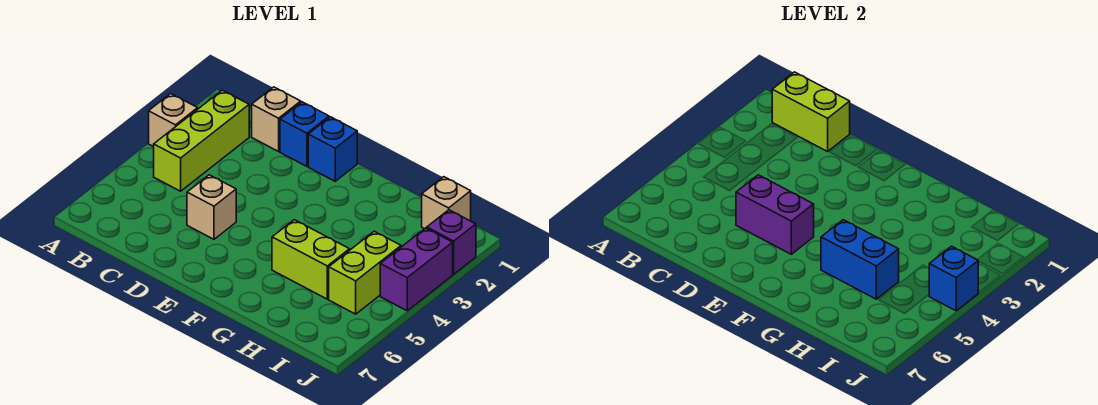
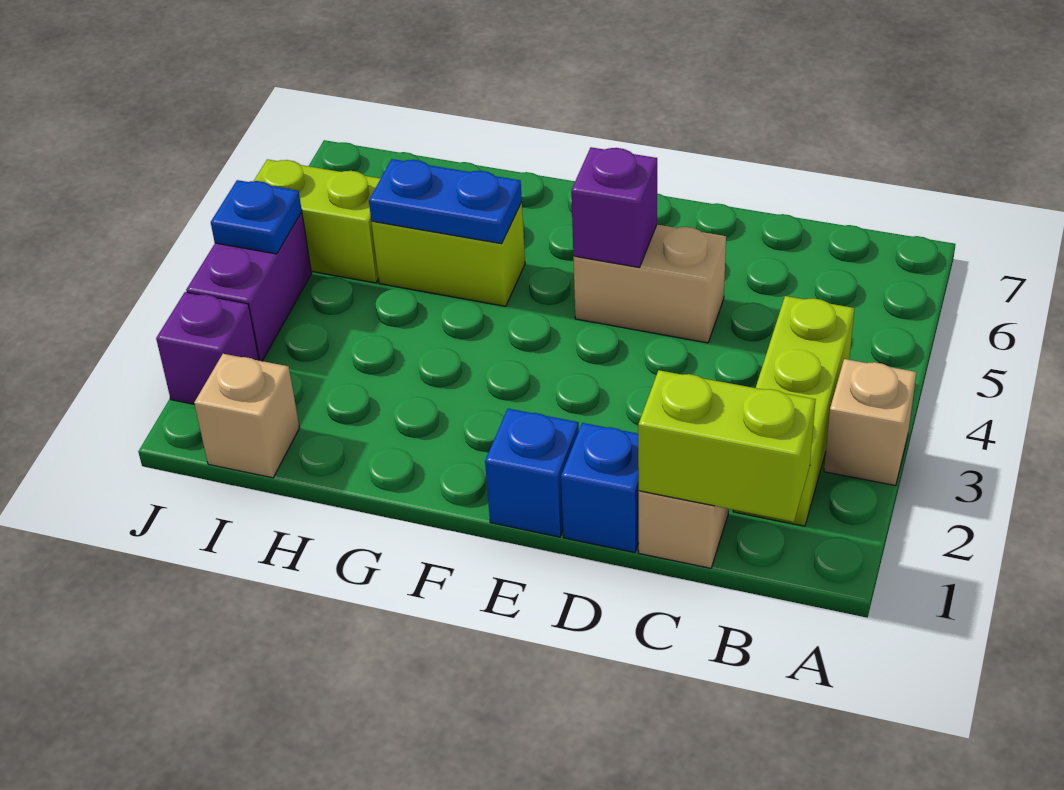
tan 1x1 brick [187,175,236,239] -> tan 1x2 brick [573,225,726,343]
purple 1x2 brick [736,175,814,254] -> purple 1x1 brick [571,147,657,267]
blue 1x2 brick [821,220,899,299] -> blue 1x2 plate [369,159,522,244]
lime 1x2 brick [329,231,401,314] -> lime 1x2 brick turned to [254,159,381,283]
blue 1x1 brick [929,246,978,311] -> blue 1x1 plate [211,180,302,254]

